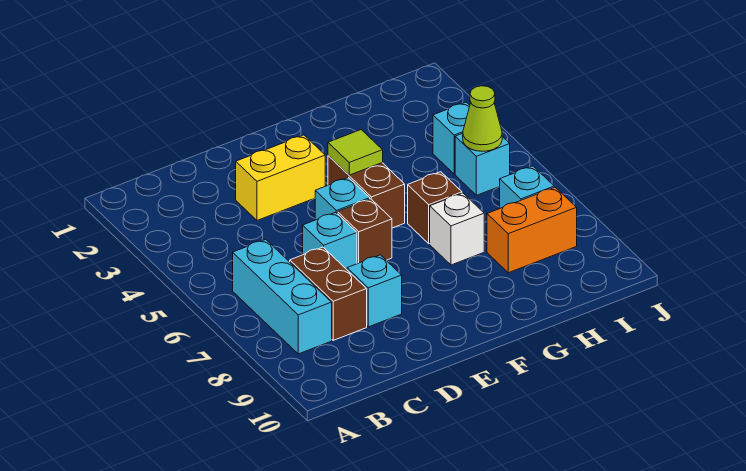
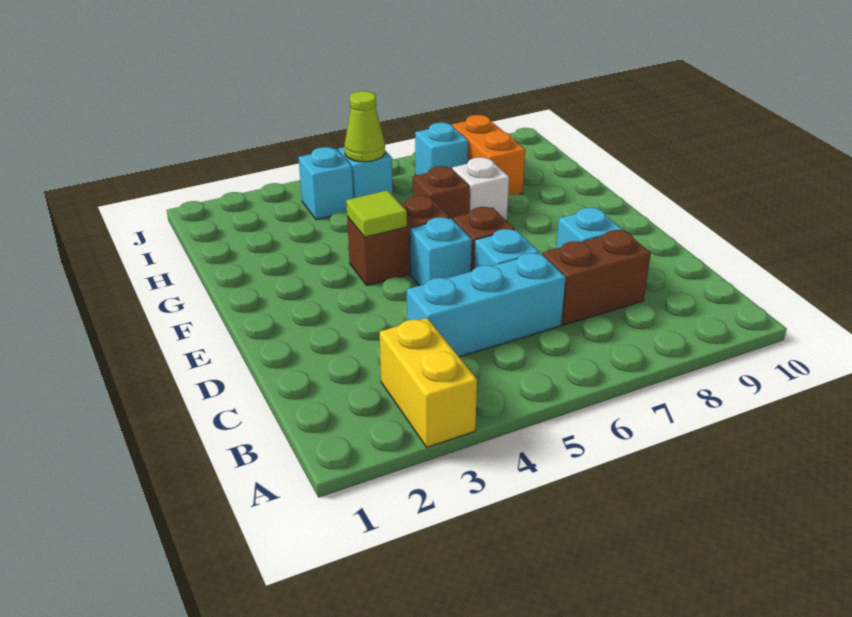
cyan 1x3 brick [233,239,332,354] -> cyan 1x3 brick moved to [407,253,566,357]
yellow 1x2 brick [236,135,325,220] -> yellow 1x2 brick moved to [380,318,477,447]

